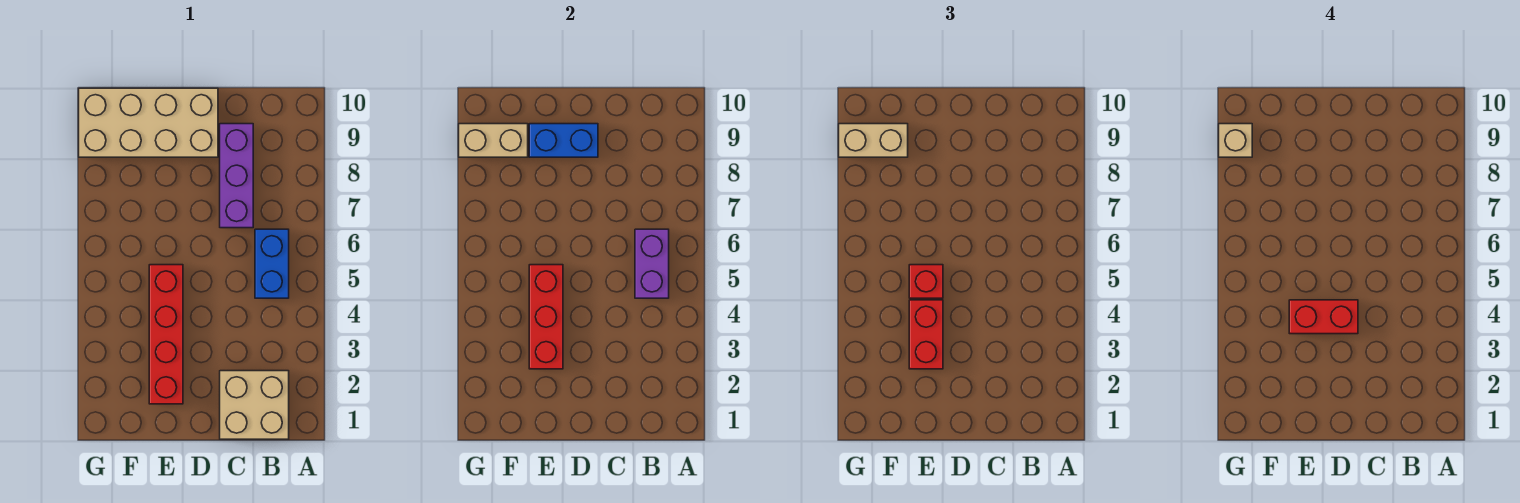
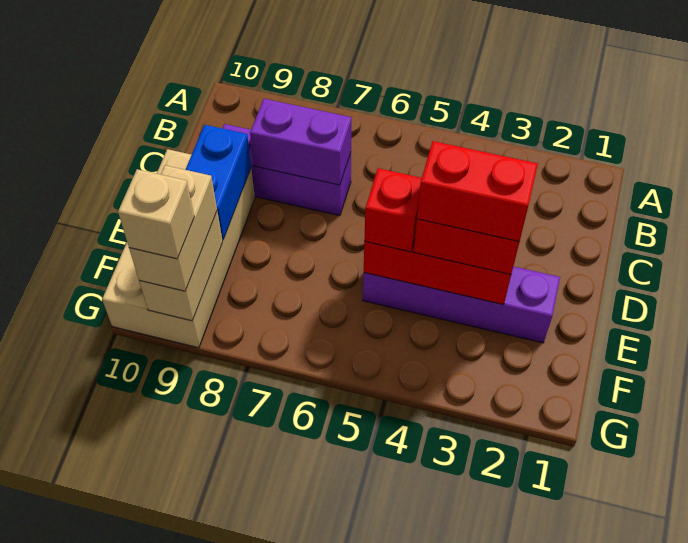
tan 2x2 brick [220,371,289,439] -> none
blue 1x2 brick [255,229,289,298] -> none
purple 1x2 brick [635,229,669,298] -> purple 1x2 brick moved to [250,99,351,185]
red 1x2 brick [1289,300,1358,334] -> red 1x2 brick turned to [417,141,538,242]
red 1x4 brick [149,265,183,404] -> purple 1x4 brick [363,266,560,343]

